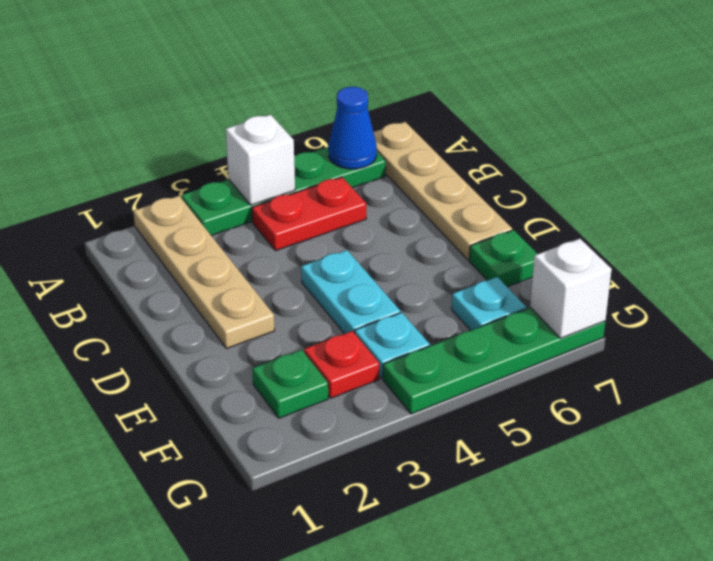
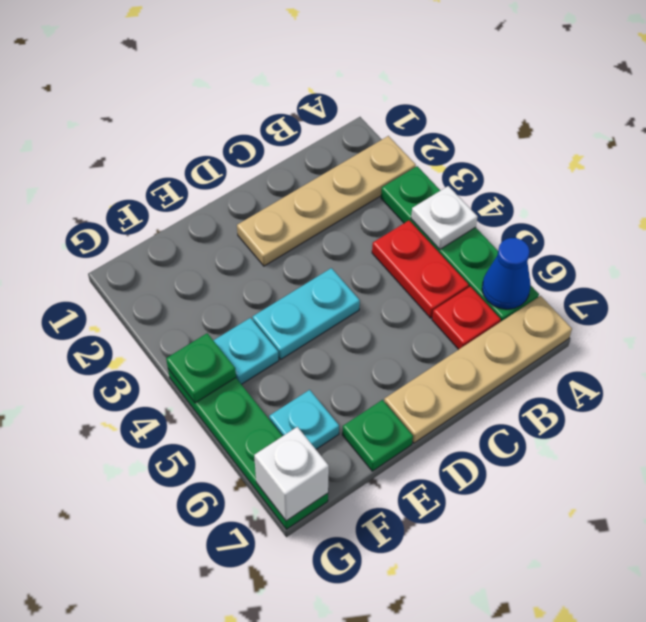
white 1x1 brick [226,115,295,205] -> white 1x1 plate [411,186,478,249]
green 1x1 plate [252,350,328,418] -> green 1x1 plate moved to [166,333,236,403]
red 1x1 plate [304,331,379,398] -> red 1x1 plate moved to [432,286,501,350]

